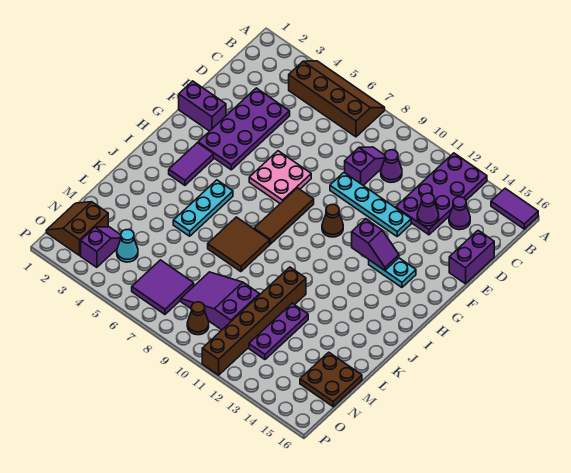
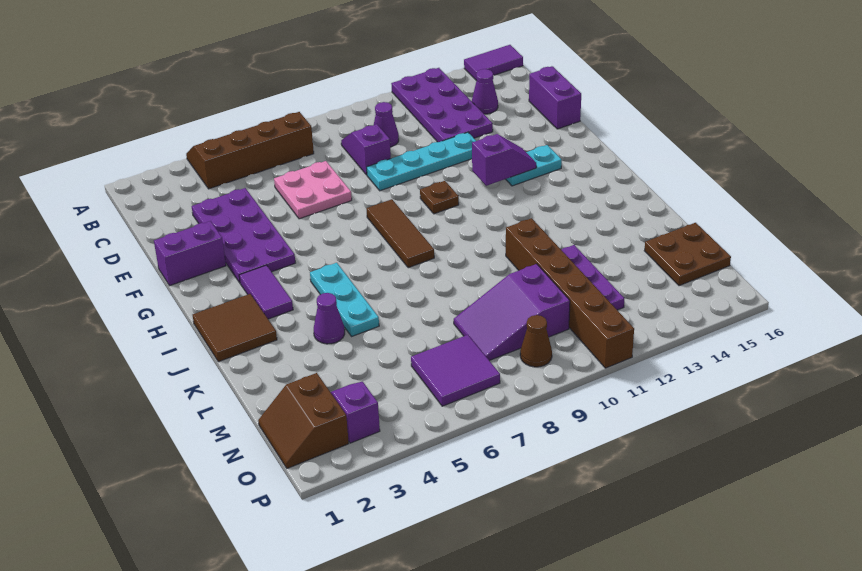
purple 1x1 cone [417,193,439,226] -> purple 1x1 cone moved to [314,293,345,344]
pink 2x2 plate [249,151,311,203] -> pink 2x2 plate moved to [274,161,352,219]
brown 1x1 cone [322,204,343,237] -> brown 1x1 plate [420,181,459,214]
brown 2x2 tile [208,217,270,272] -> brown 2x2 tile moved to [193,294,277,362]
cyan 1x1 cone [117,229,138,262] -> none

